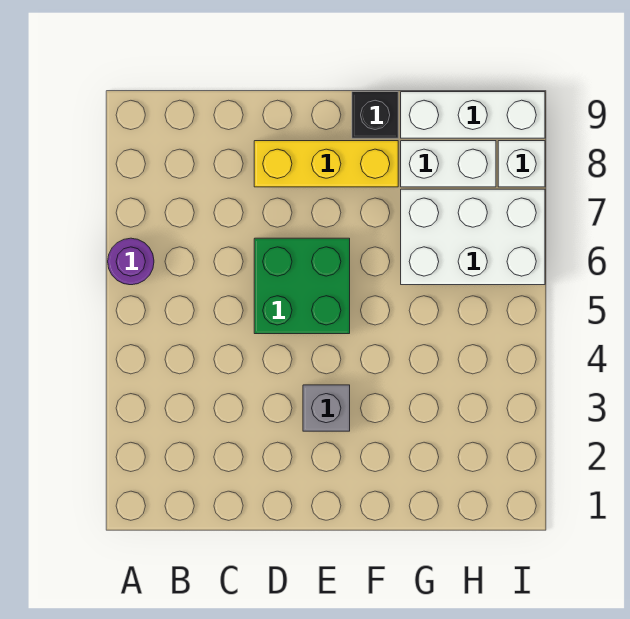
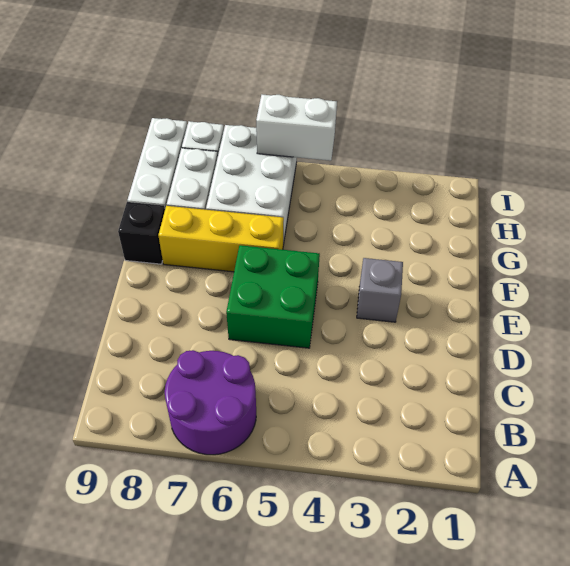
purple 1x1 round brick [108,238,154,285] -> purple 2x2 round brick [165,350,256,455]
yellow 1x3 brick [254,141,398,187] -> yellow 1x3 brick turned to [158,206,284,272]
none -> white 1x2 brick [256,95,337,161]

